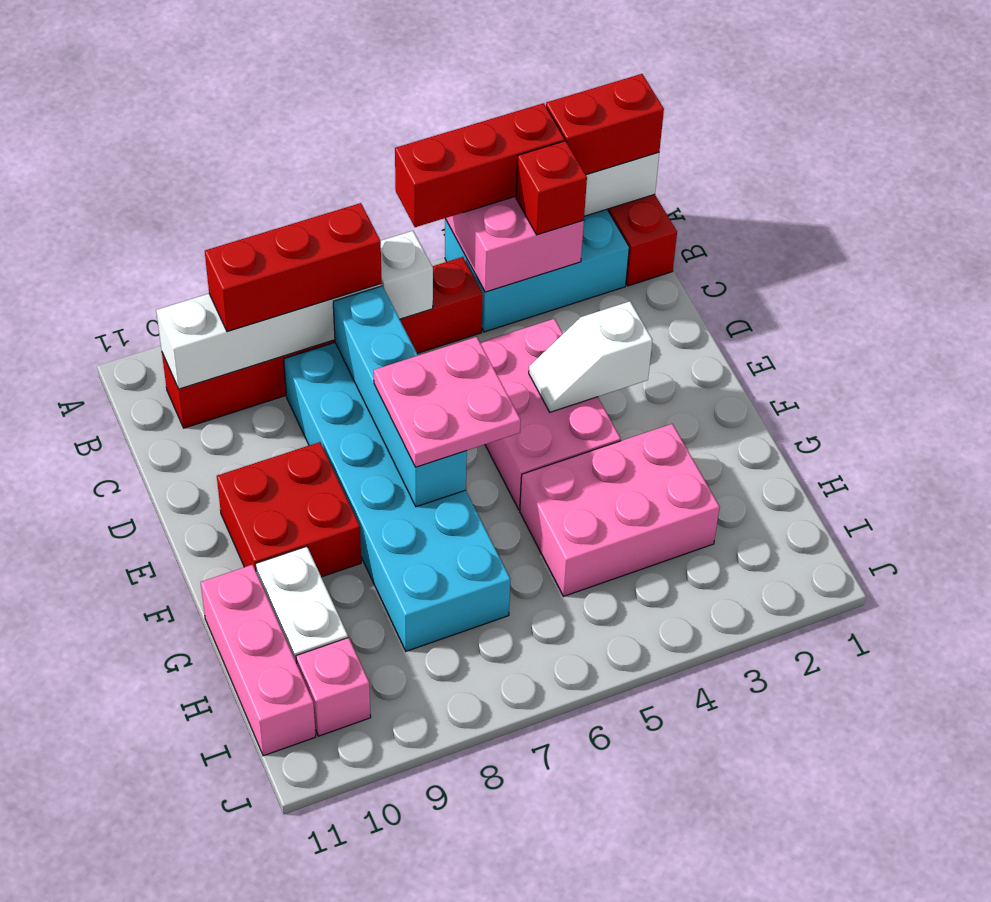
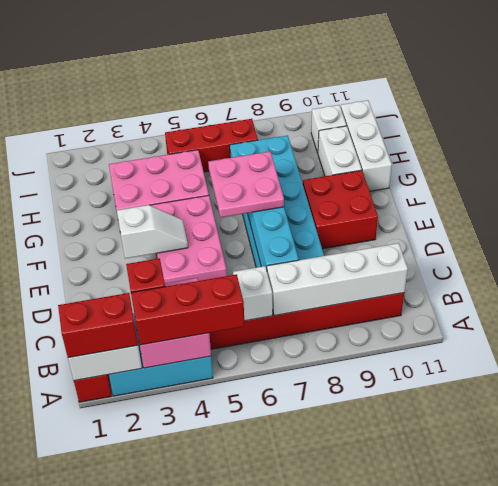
red 1x3 brick [205,203,382,332] -> red 1x3 brick moved to [165,119,258,172]
pink 1x3 brick [201,565,316,756] -> white 1x3 brick [341,100,392,191]
pink 1x1 brick [296,638,371,736] -> white 1x1 brick [311,105,346,153]

